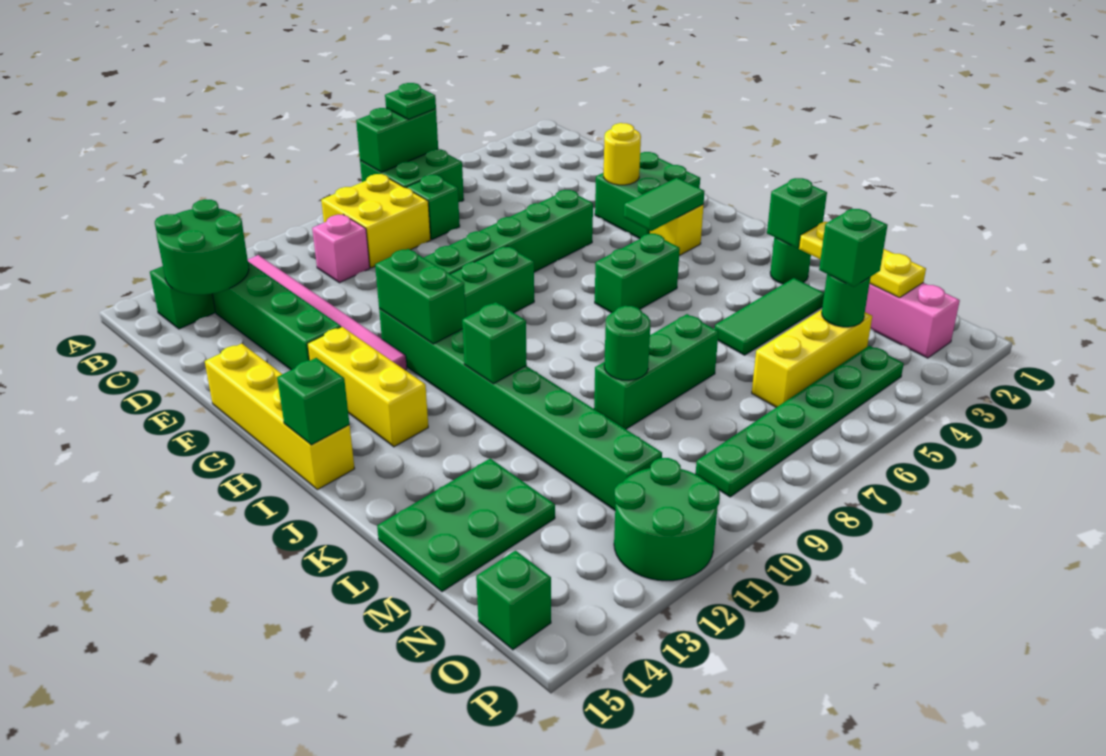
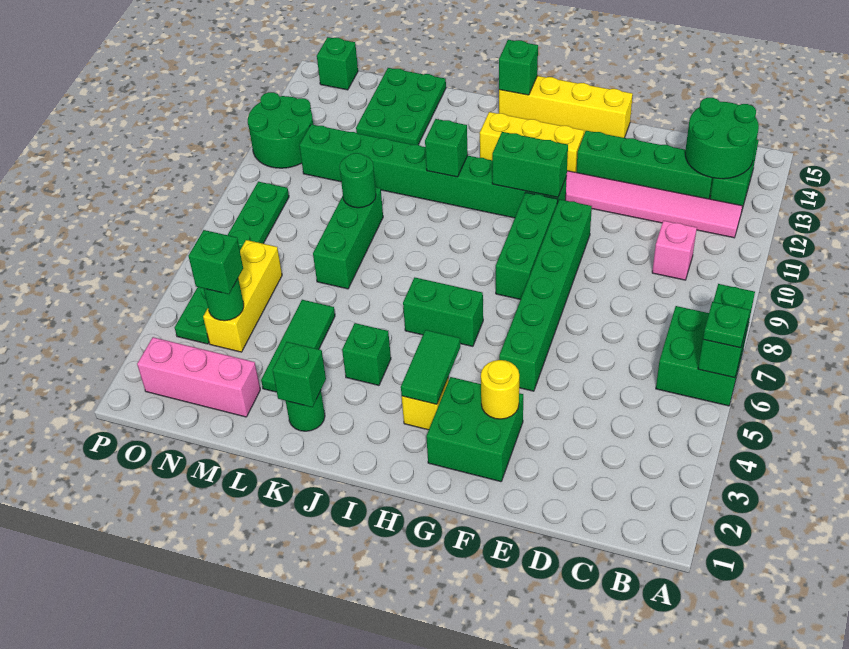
yellow 2x2 brick [321,174,431,268] -> none
green 1x1 brick [406,175,460,240] -> green 1x1 brick moved to [342,323,391,385]
green 1x2 brick [595,233,680,313] -> green 1x2 brick turned to [403,277,483,346]
yellow 1x3 plate [799,222,926,298] -> none

